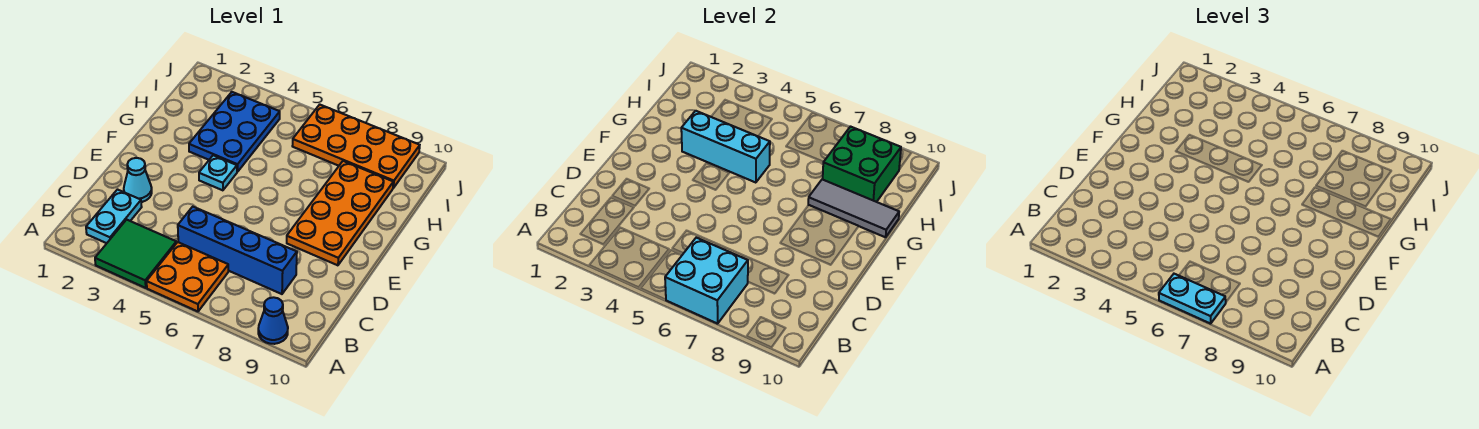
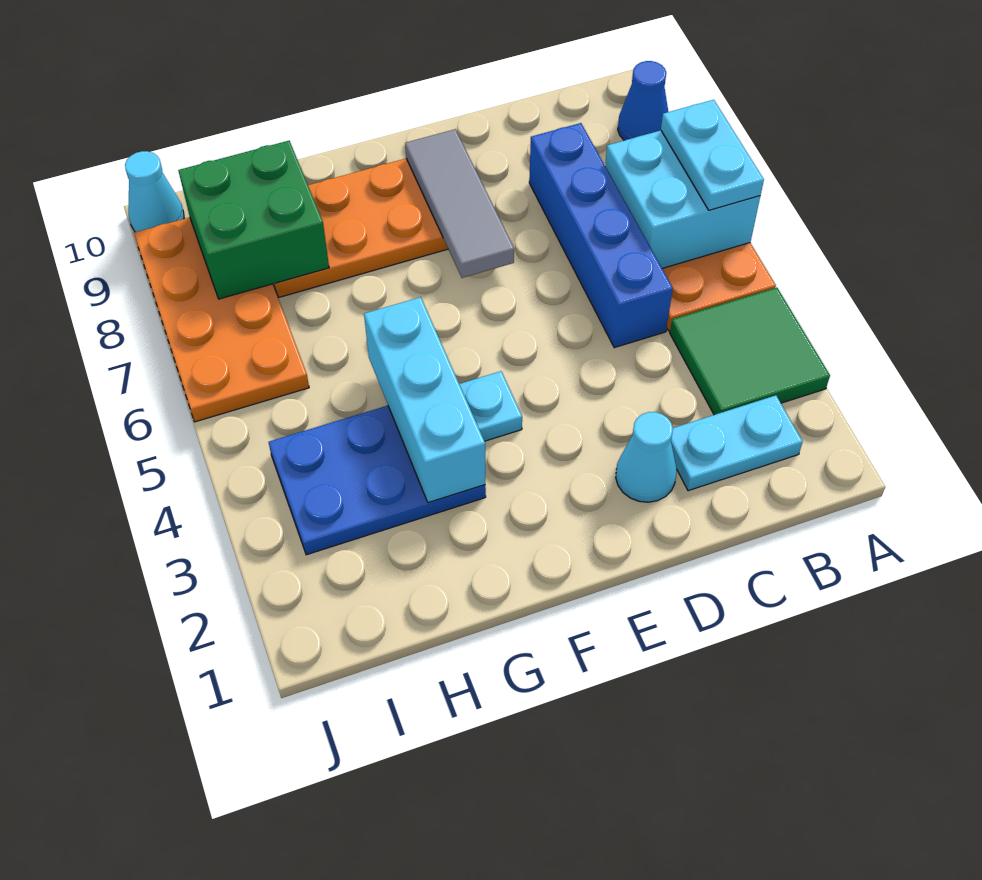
grey 1x3 tile [808,179,899,237] -> grey 1x3 tile moved to [405,129,514,278]
none -> cyan 1x1 cone [125,151,184,232]

